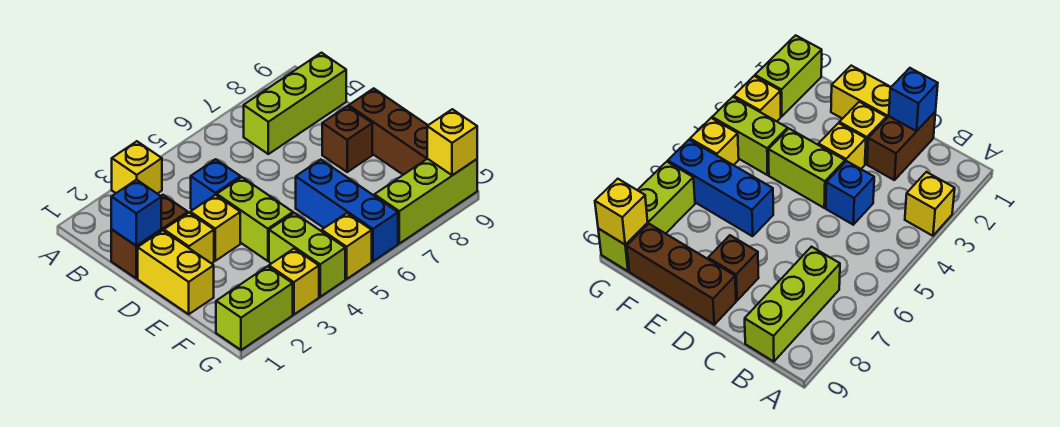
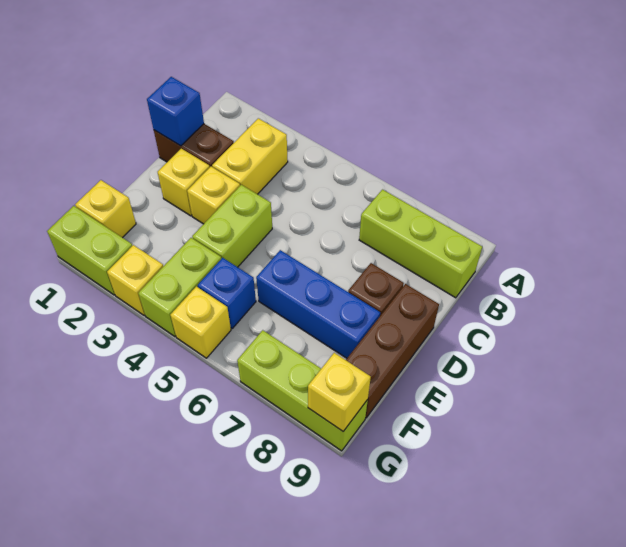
yellow 1x1 brick [112,141,162,194] -> yellow 1x1 brick moved to [75,180,136,238]
blue 1x1 brick [191,159,241,210] -> blue 1x1 brick moved to [198,258,256,328]
yellow 1x2 brick [138,230,214,314] -> yellow 1x2 brick moved to [212,118,288,194]
blue 1x3 brick [296,160,398,261] -> blue 1x3 brick turned to [256,250,380,358]

